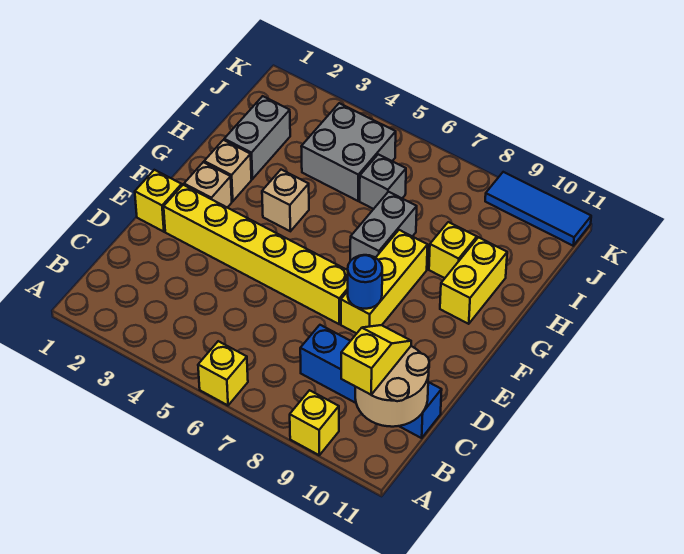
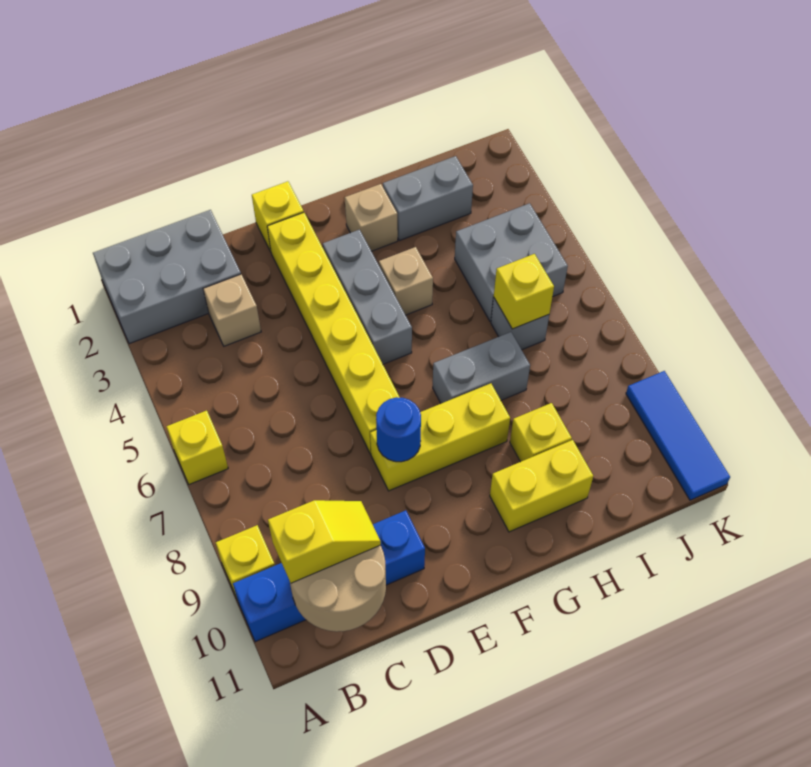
none -> grey 2x3 brick [93,210,241,344]
blue 1x4 brick [300,325,442,438] -> blue 1x4 brick turned to [233,510,425,642]
tan 1x1 brick [184,162,232,208] -> tan 1x1 brick moved to [203,274,261,346]
none -> grey 1x3 brick [323,230,412,364]
none -> yellow 1x1 brick [494,254,554,329]

